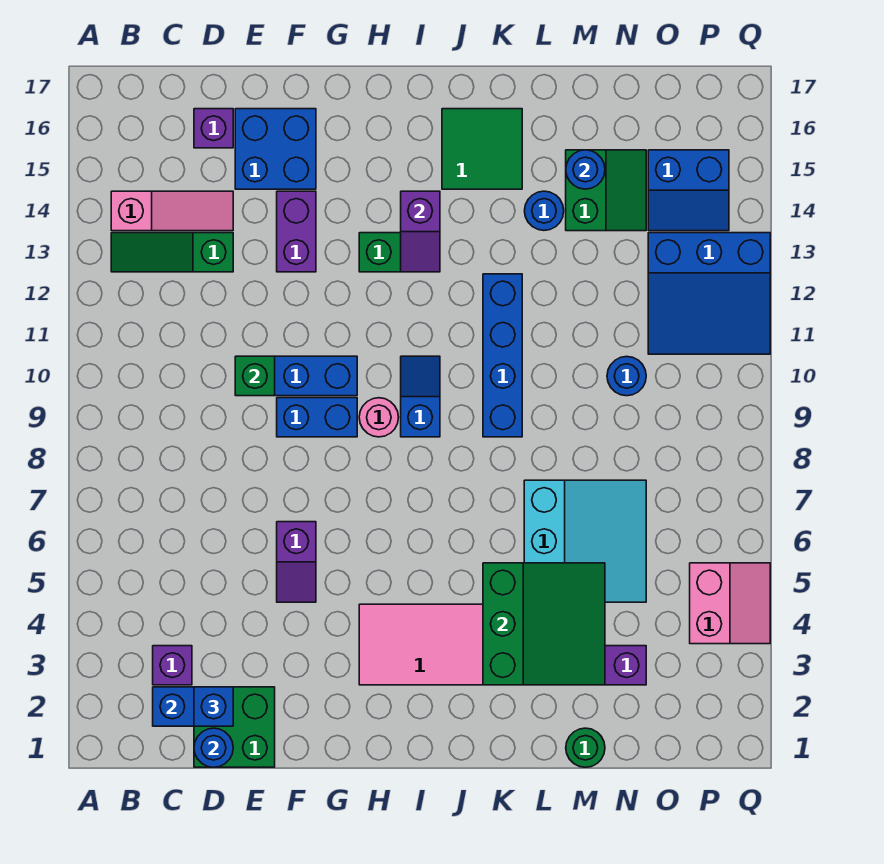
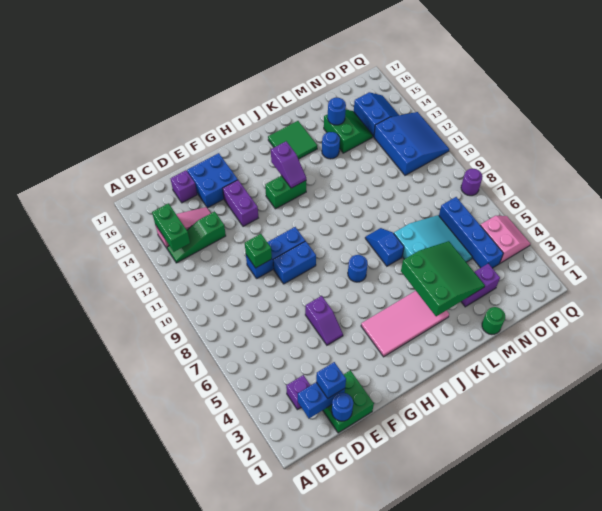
none -> green 1x2 brick [152,203,190,252]
pink 1x1 round brick [359,398,399,437] -> none
blue 1x2 slope [401,356,440,437] -> blue 1x2 slope moved to [365,228,404,266]
blue 1x4 brick [483,274,522,437] -> blue 1x4 brick moved to [439,197,503,268]
blue 1x1 round brick [607,356,646,396] -> blue 1x1 round brick moved to [348,255,368,282]
blue 3x3 slope [648,233,770,354] -> blue 3x3 slope turned to [374,112,449,175]
blue 2x2 slope [648,150,729,231] -> blue 2x2 slope turned to [354,92,399,137]
none -> purple 1x1 round brick [461,169,483,196]

